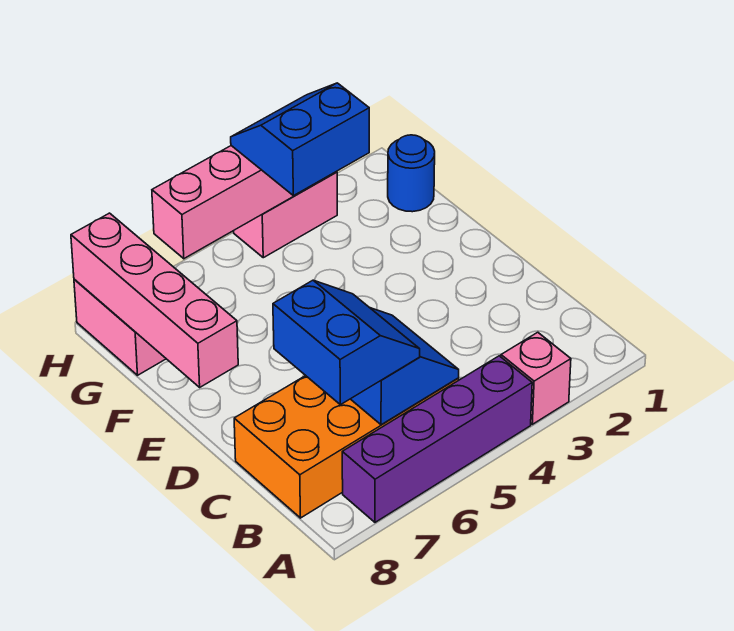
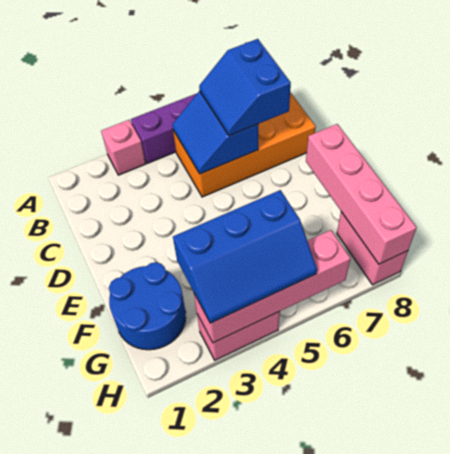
blue 1x1 round brick [388,135,435,212] -> blue 2x2 round brick [109,262,186,350]
blue 2x2 slope [231,83,369,196] -> blue 2x3 slope [173,190,317,323]

